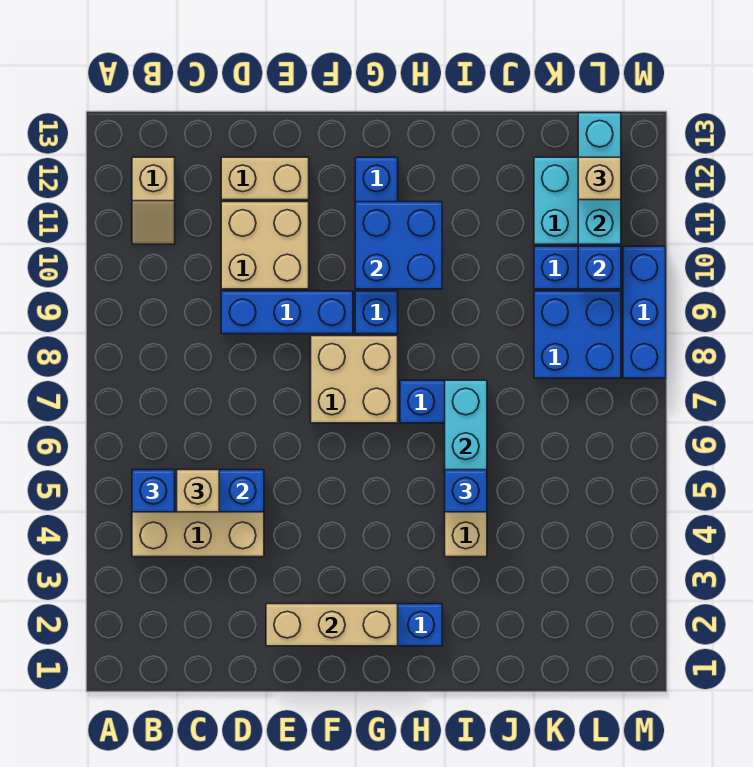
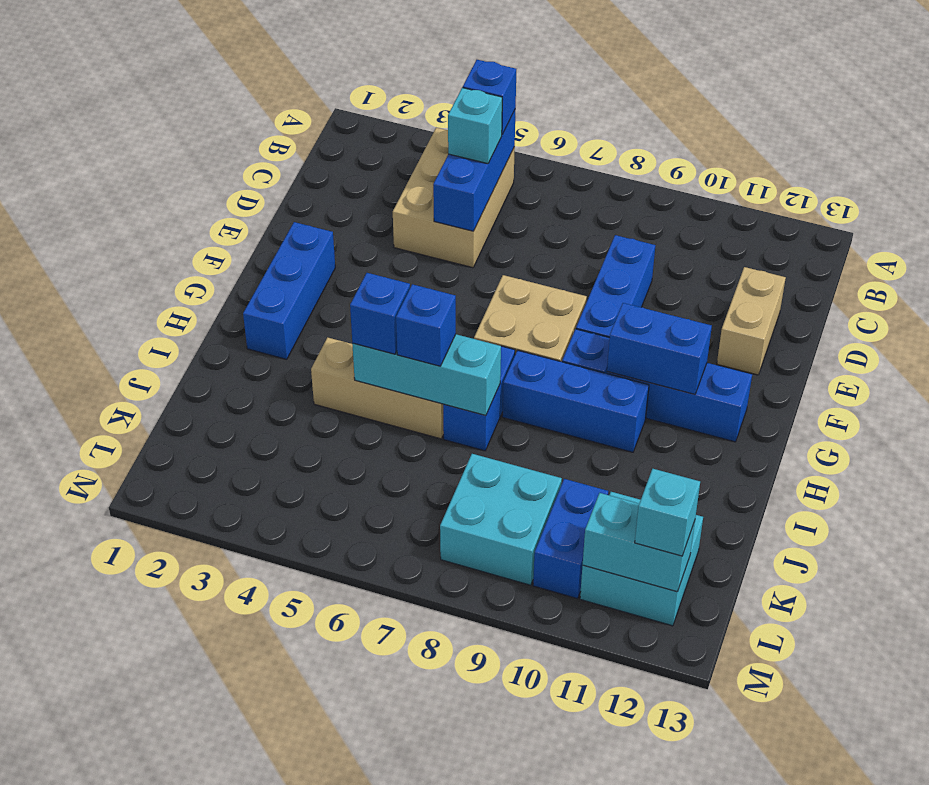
tan 1x2 slope [132,157,175,244] -> none
tan 1x1 brick [177,470,219,512] -> cyan 1x1 brick [448,88,502,164]
tan 2x2 brick [221,202,309,289] -> none
tan 1x3 brick [266,604,398,646] -> none
blue 2x2 brick [355,202,442,289] -> blue 1x2 brick [607,303,712,394]
blue 2x2 brick [534,291,621,378] -> cyan 2x2 brick [440,454,562,585]
blue 1x1 brick [578,246,621,289] -> blue 1x1 brick moved to [396,284,456,366]
cyan 1x3 brick [578,113,621,244] -> cyan 1x2 brick [583,493,695,592]
tan 1x1 brick [578,157,621,200] -> cyan 1x1 brick [635,469,700,556]
blue 1x3 brick [623,246,666,378] -> blue 1x3 brick moved to [502,350,649,452]

